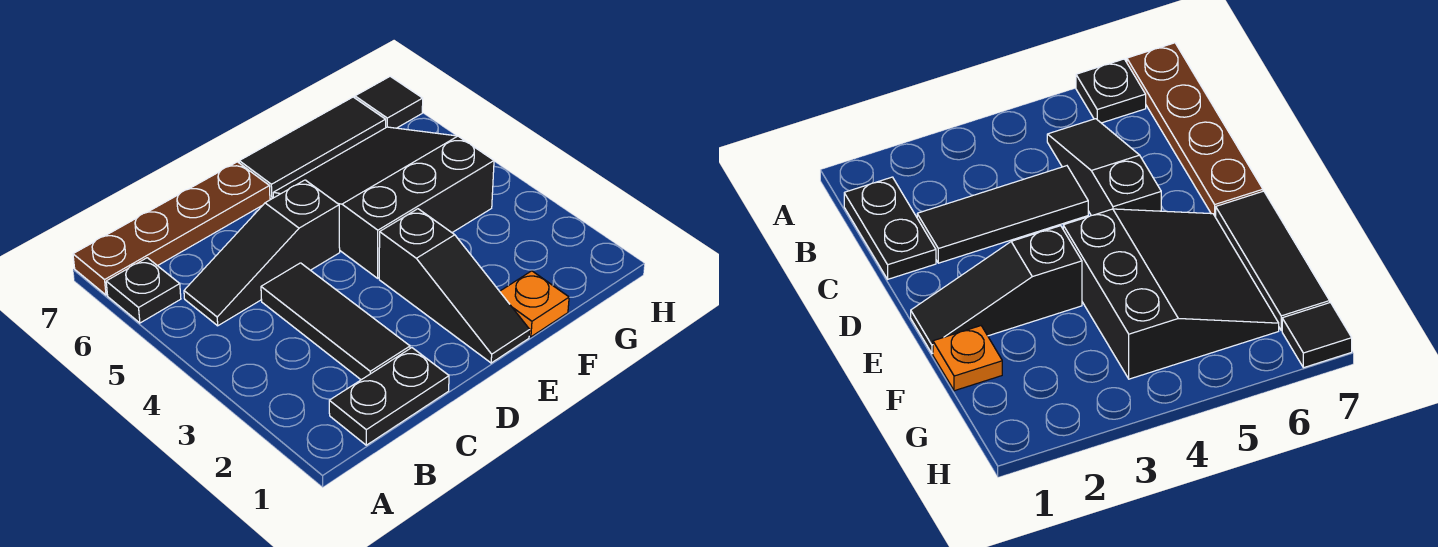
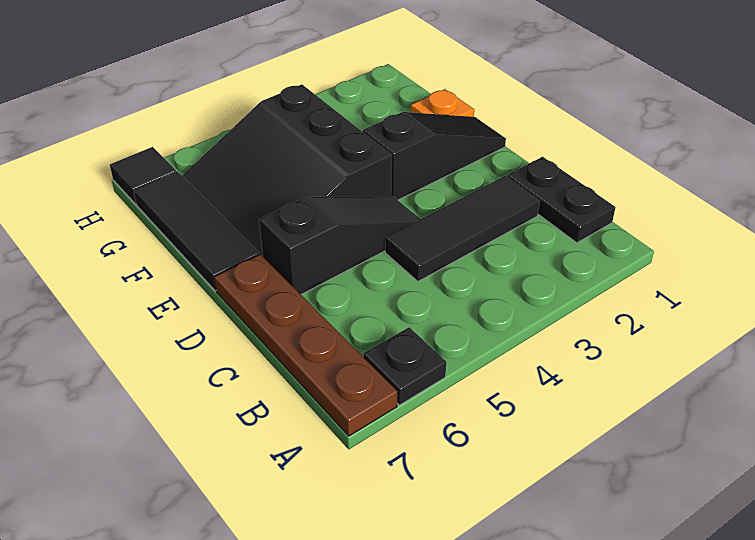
black 1x3 slope [184,180,340,326] -> black 1x3 slope turned to [259,196,420,294]

